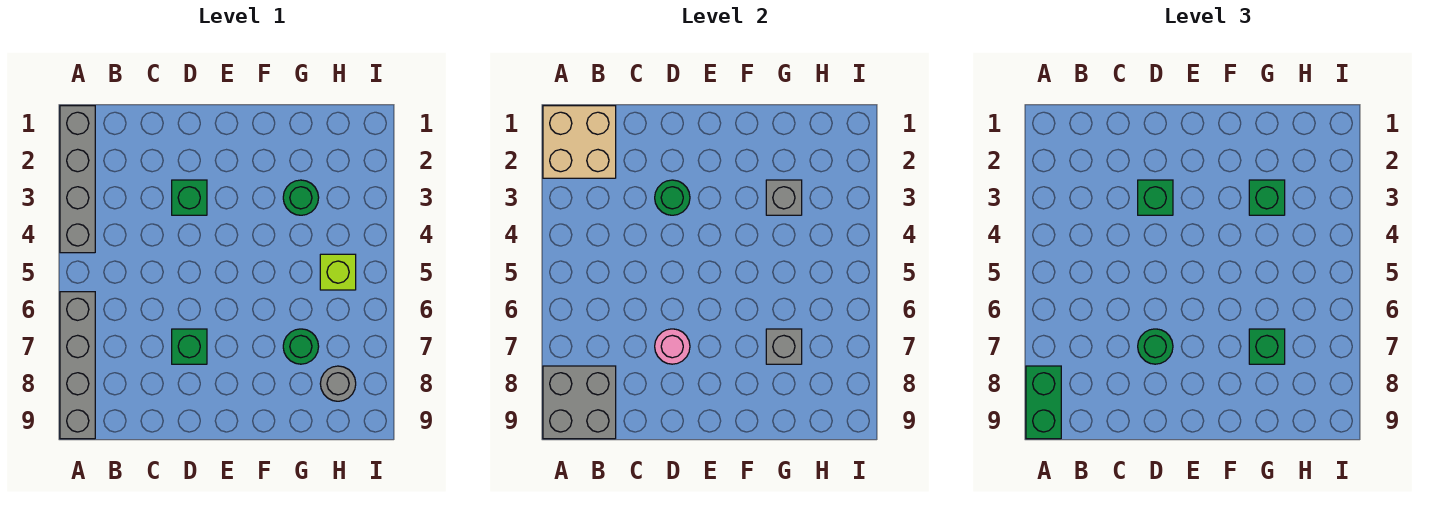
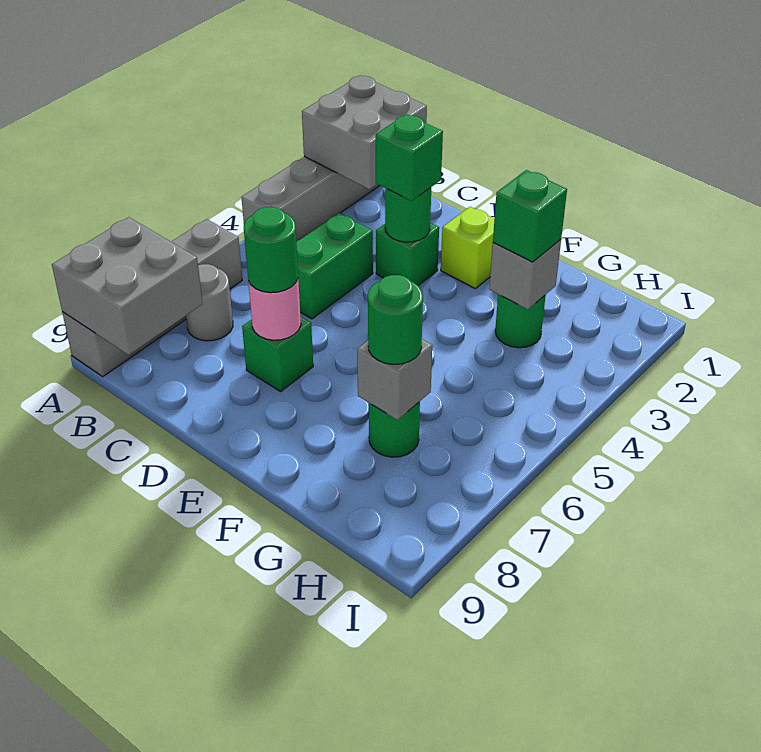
tan 2x2 brick [543,106,616,178] -> grey 2x2 brick [302,76,427,189]
green 1x2 brick [1026,366,1061,439] -> green 1x2 brick moved to [296,213,373,319]
green 1x1 brick [1249,329,1285,364] -> green 1x1 round brick [368,275,423,364]
lime 1x1 brick [320,254,356,290] -> lime 1x1 brick moved to [441,207,494,288]
grey 1x1 round brick [320,366,356,401] -> grey 1x1 round brick moved to [186,264,233,341]

